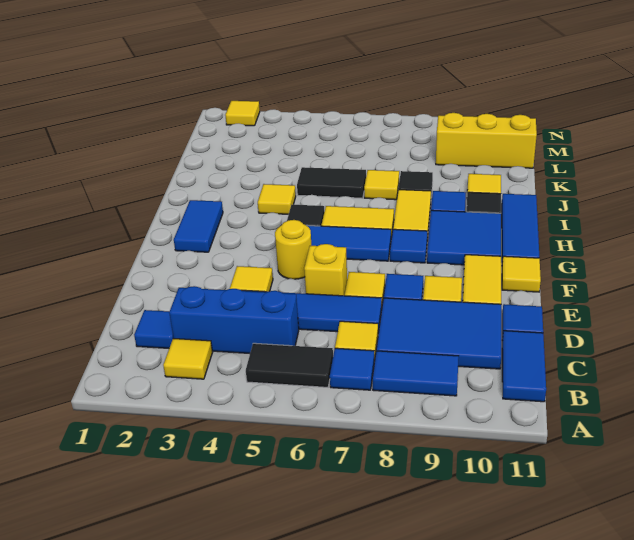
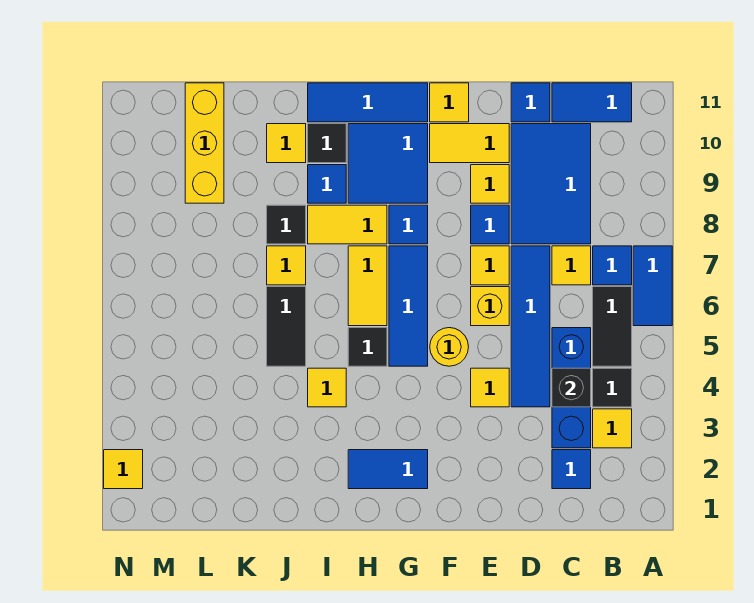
none -> black 1x1 tile [593,368,632,407]
blue 1x2 tile [372,351,459,396] -> blue 1x2 tile moved to [633,246,672,326]
none -> black 1x1 brick [552,368,591,407]

